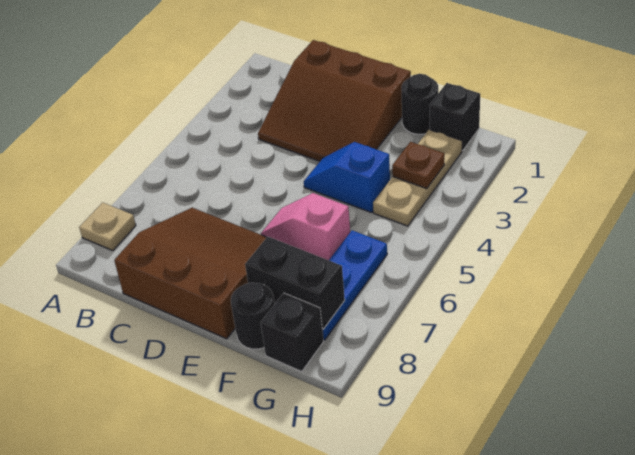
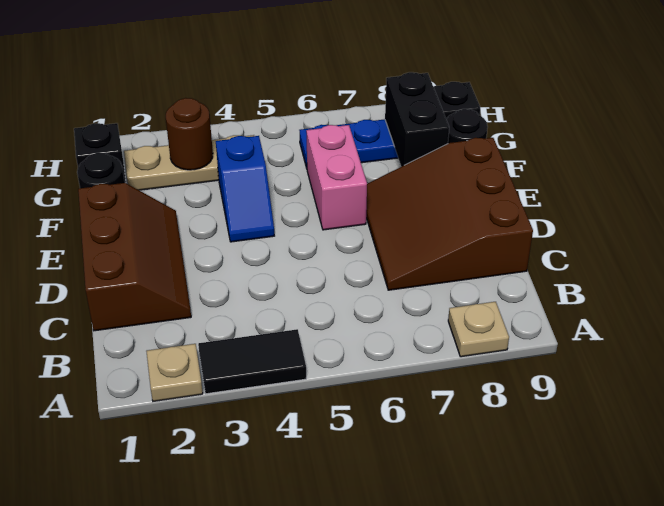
none -> tan 1x1 plate [146,344,203,401]
none -> black 1x2 tile [198,329,306,394]
brown 3x3 slope [258,40,411,161] -> brown 2x3 slope [78,183,191,331]
pink 1x2 slope [261,193,350,260] -> pink 1x2 brick [306,125,367,230]
brown 1x1 plate [392,142,444,189] -> brown 1x1 round brick [166,98,213,170]

